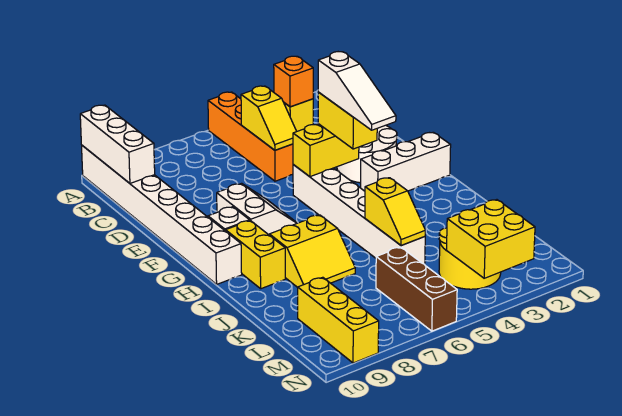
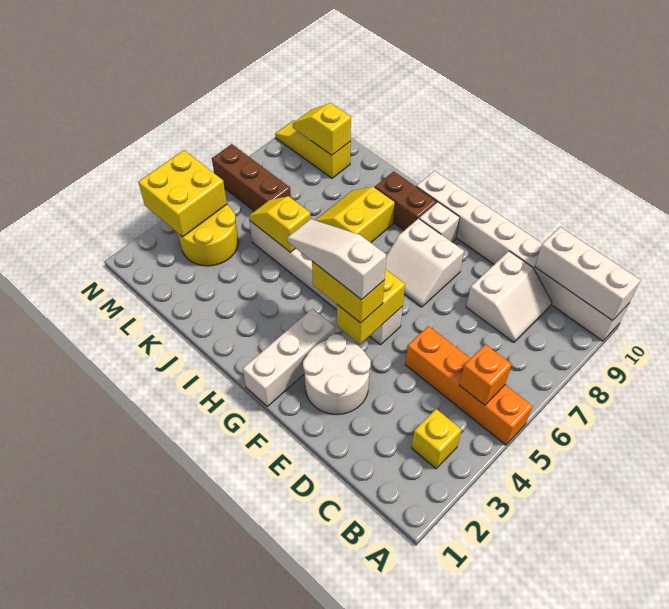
orange 1x1 brick [274,56,313,107] -> orange 1x1 brick moved to [460,344,512,405]
yellow 1x2 slope [241,86,297,150] -> yellow 1x2 slope moved to [293,103,351,155]
none -> white 2x2 slope [466,251,552,342]
yellow 1x2 brick [226,221,285,289] -> brown 1x2 brick [375,171,437,230]
yellow 1x3 brick [298,277,379,363] -> yellow 1x3 slope [275,120,351,178]

